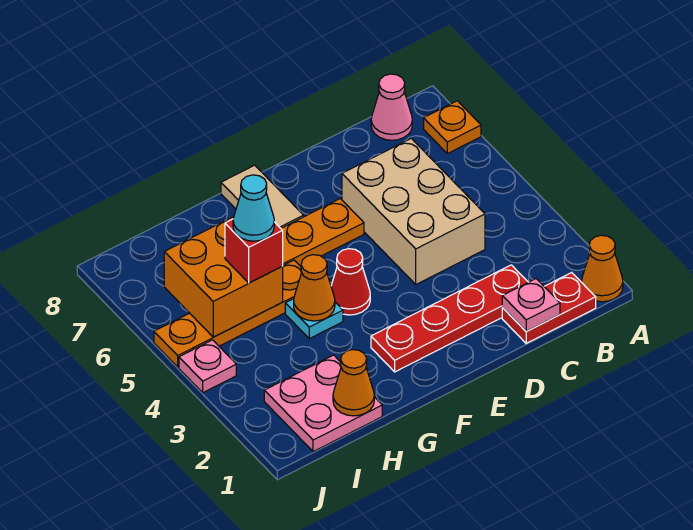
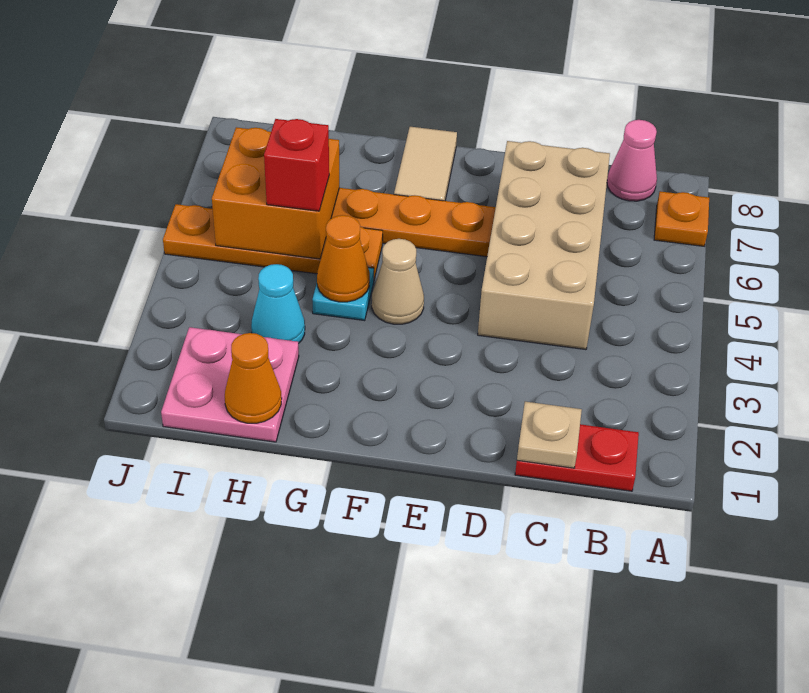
orange 1x1 cone [582,235,623,302] -> none
pink 1x1 plate [502,279,560,331] -> tan 1x1 plate [517,402,582,468]
red 1x4 plate [371,265,528,372] -> none
tan 2x3 brick [342,138,485,284] -> tan 2x4 brick [478,141,610,350]
red 1x1 cone [331,249,370,315] -> tan 1x1 cone [372,239,424,324]
cyan 1x1 cone [233,175,274,241] -> cyan 1x1 cone moved to [251,264,305,344]
pink 1x1 plate [179,340,236,393] -> none

